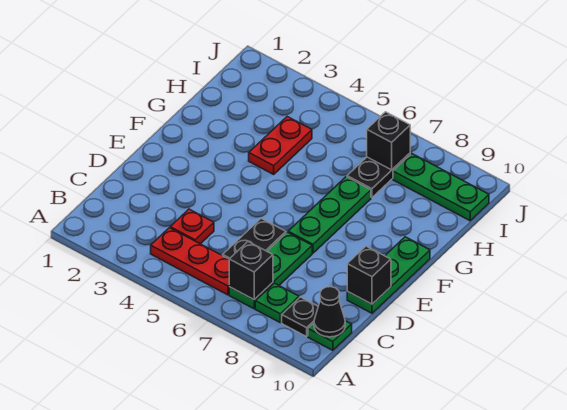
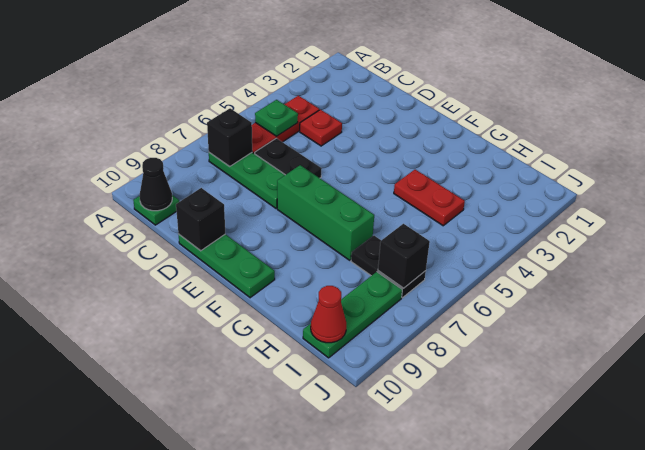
green 1x1 plate [255,283,299,323] -> green 1x1 plate moved to [255,100,298,136]
black 1x1 plate [282,297,318,337] -> none
green 1x3 plate [288,177,371,253] -> green 1x3 brick [277,165,374,260]
none -> red 1x1 cone [311,286,346,343]

